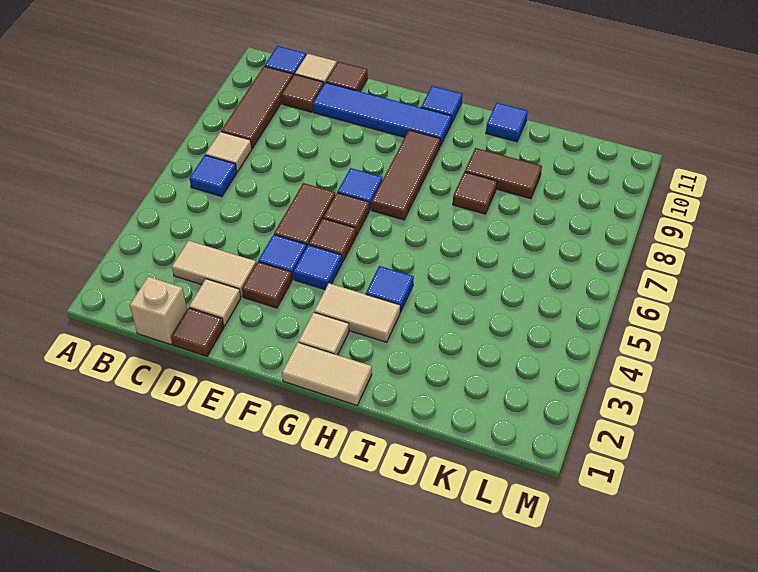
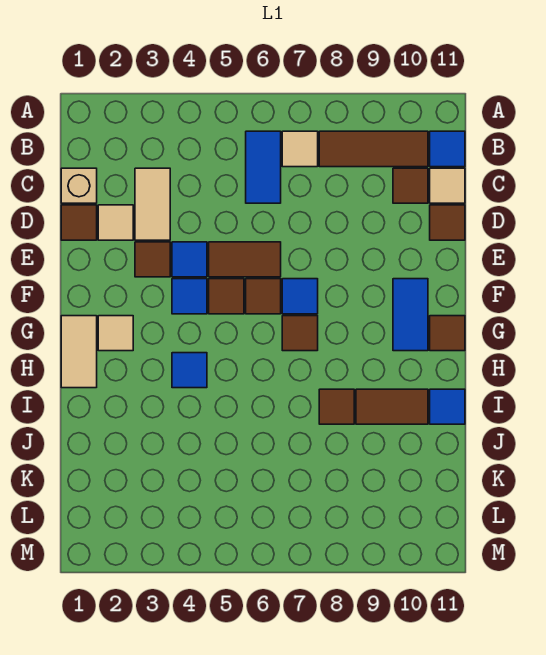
blue 1x1 tile [190,155,237,196] -> blue 1x2 tile [246,131,281,203]
blue 1x4 tile [313,83,452,146] -> blue 1x2 tile [393,279,428,351]
tan 1x2 tile [314,283,400,342] -> none
brown 1x3 tile [372,130,440,220] -> brown 1x1 tile [282,316,318,351]
blue 1x1 tile [421,86,462,124] -> brown 1x1 tile [430,316,465,351]
brown 1x2 tile [465,148,542,199] -> brown 1x2 tile turned to [356,389,428,424]

